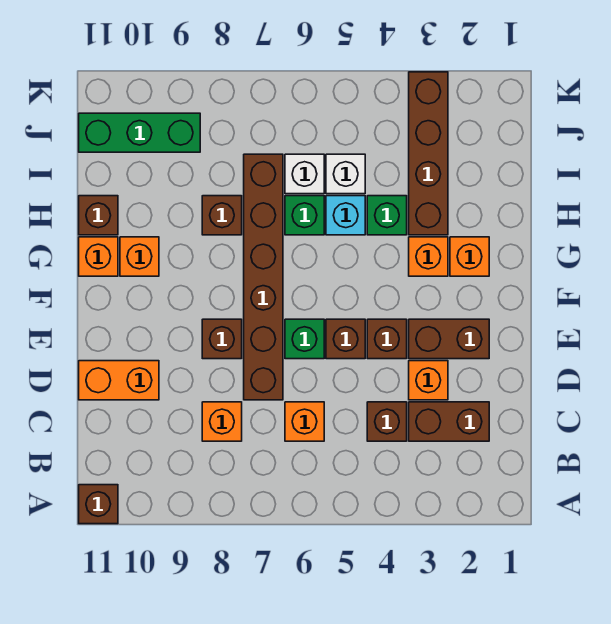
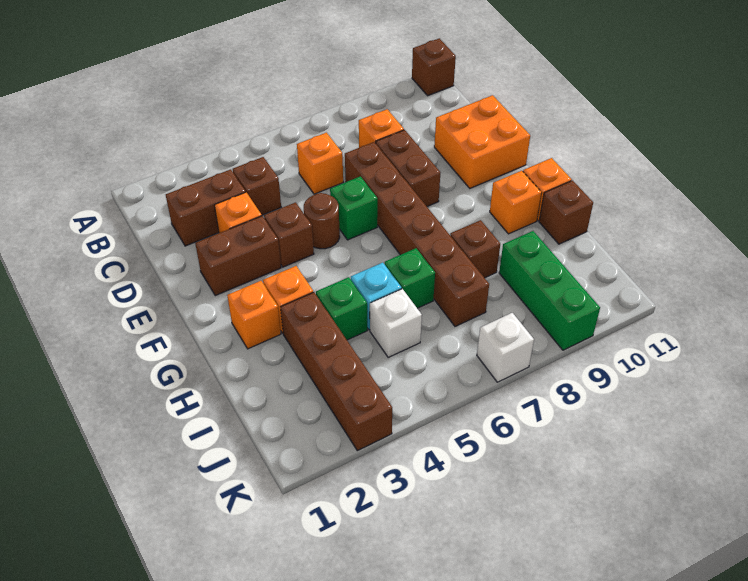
orange 1x2 brick [79,361,159,400] -> orange 2x2 brick [434,95,530,188]
brown 1x1 brick [326,319,365,359] -> brown 1x1 round brick [304,193,340,249]
brown 1x1 brick [202,319,242,359] -> brown 1x2 brick [376,130,440,206]
white 1x1 brick [285,154,324,194] -> white 1x1 brick moved to [477,313,534,382]
green 1x3 brick [79,113,200,152] -> green 1x3 brick turned to [499,231,600,350]

